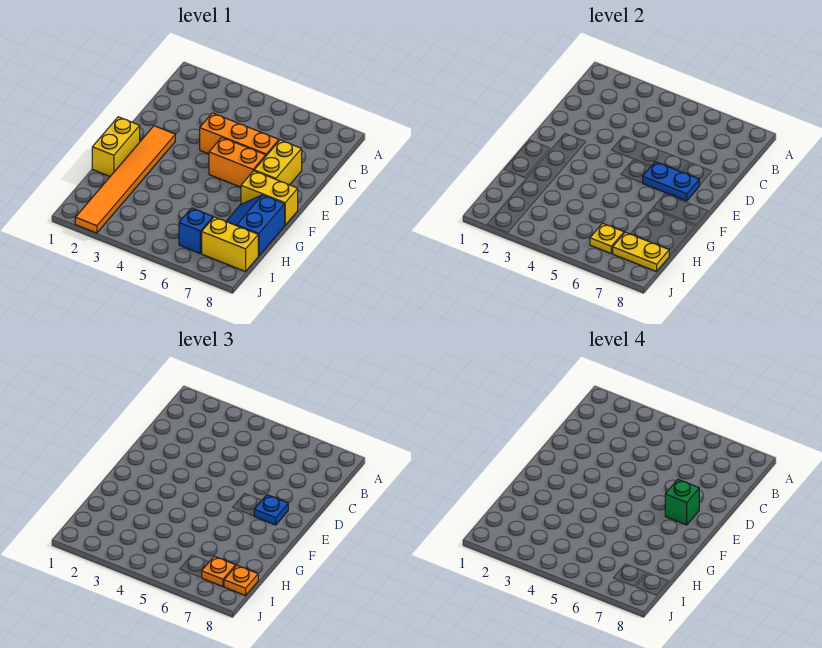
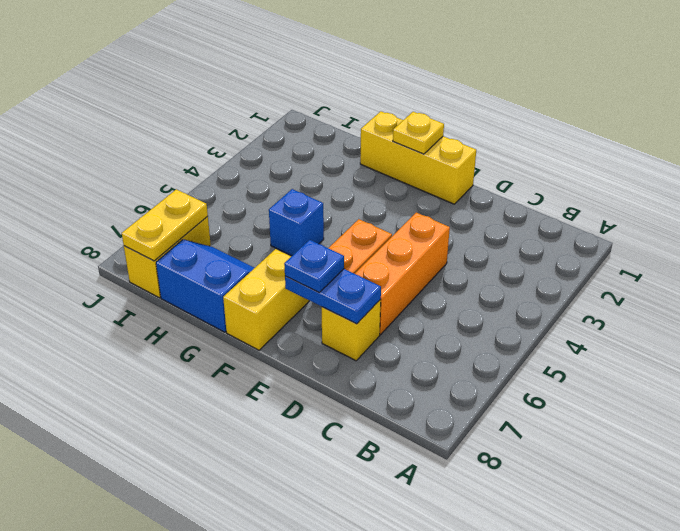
yellow 1x2 brick [254,140,302,185] -> yellow 1x1 brick [322,300,381,361]
orange 1x6 tile [75,126,175,233] -> none
blue 1x2 plate [643,162,699,201] -> blue 1x2 plate turned to [285,269,381,324]
green 1x1 brick [665,479,699,525] -> none
yellow 1x2 brick [92,117,140,176] -> yellow 1x3 brick [360,111,476,204]
blue 1x1 brick [179,208,213,253] -> blue 1x1 brick moved to [269,189,324,256]
yellow 1x1 plate [590,223,624,253] -> yellow 1x1 plate moved to [393,112,444,154]
orange 1x1 plate [202,556,236,587] -> none
orange 1x1 plate [224,565,258,596] -> none

